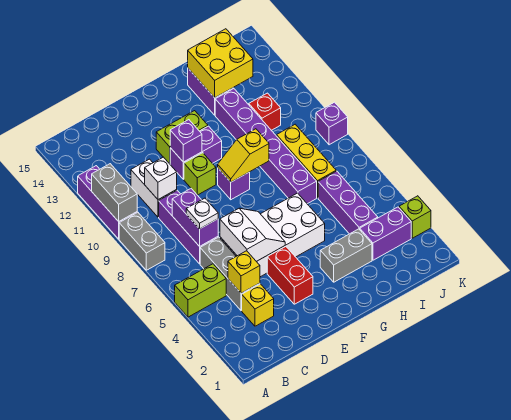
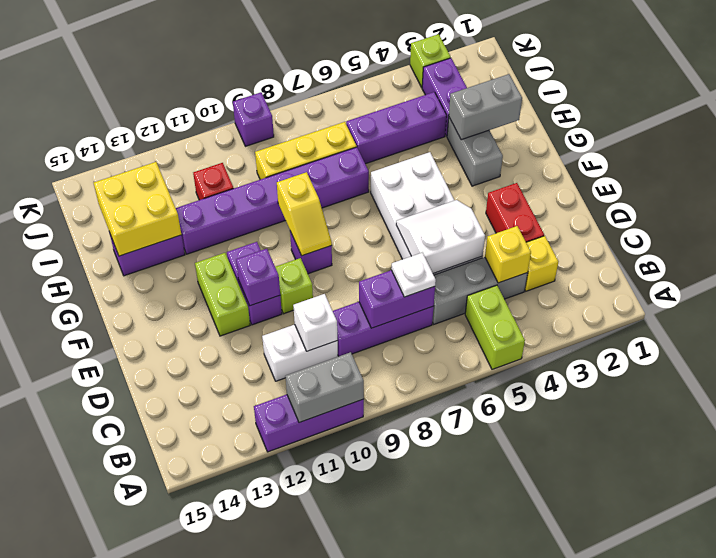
grey 1x2 brick [119,212,165,270] -> grey 1x2 brick moved to [449,74,522,140]
red 1x2 brick [267,247,313,304] -> red 1x2 brick turned to [486,183,544,242]

